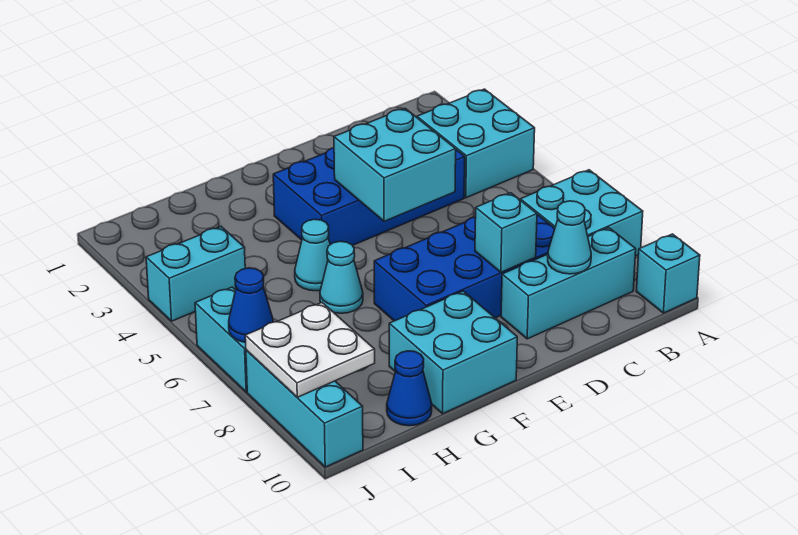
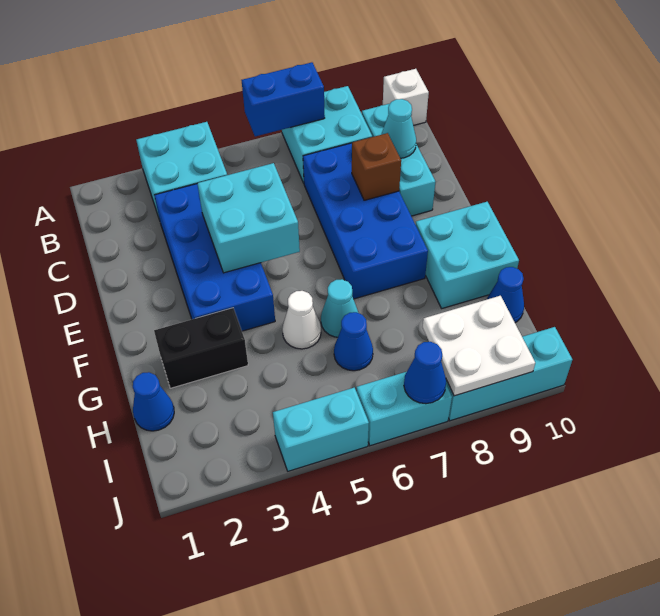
none -> blue 1x2 brick [242,62,325,136]
cyan 1x1 brick [636,234,700,313] -> white 1x1 brick [383,69,429,125]
cyan 1x1 brick [475,193,537,272] -> brown 1x1 brick [352,133,401,200]
none -> black 1x2 brick [154,308,248,388]
cyan 1x1 cone [295,219,330,291] -> white 1x1 cone [282,291,321,349]
none -> blue 1x1 cone [133,372,174,431]
none -> blue 1x1 cone [334,312,373,371]
cyan 1x2 brick [146,227,245,321] -> cyan 1x2 brick turned to [273,388,369,471]

